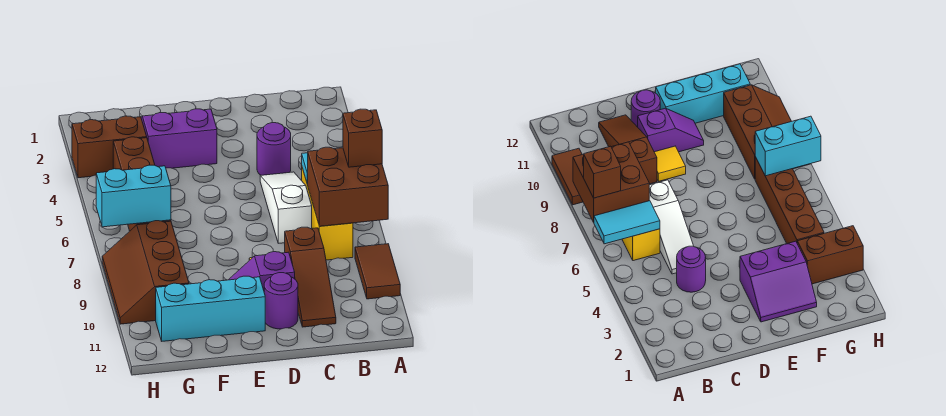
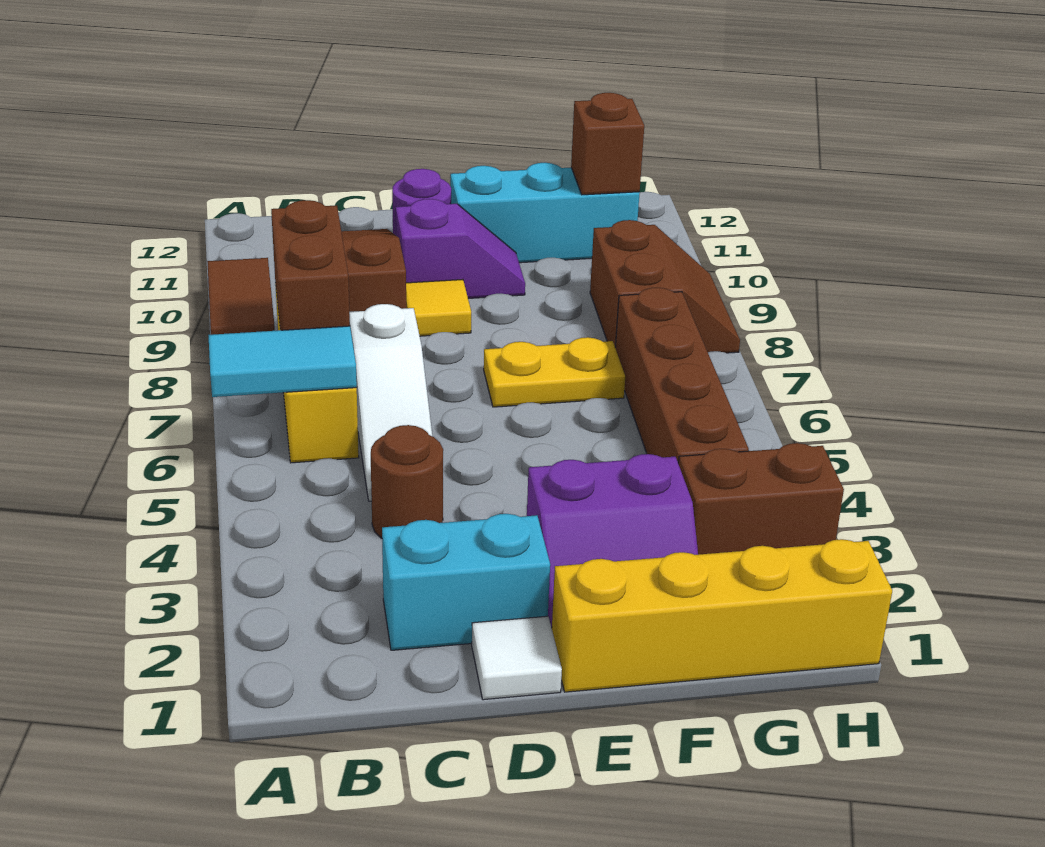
brown 2x2 brick [307,147,388,226] -> brown 1x2 brick [271,200,350,330]
brown 1x1 brick [343,109,382,167] -> brown 1x1 brick moved to [571,93,644,195]
purple 1x1 round brick [257,123,291,175] -> brown 1x1 round brick [371,425,443,538]
none -> white 1x1 tile [472,616,562,700]
none -> yellow 1x4 brick [552,539,892,692]
none -> yellow 1x2 plate [484,337,625,407]
cyan 1x2 brick [96,165,171,227] -> cyan 1x2 brick moved to [382,514,550,650]
brown 2x3 slope [102,221,189,324] -> brown 2x2 slope [590,220,740,353]

